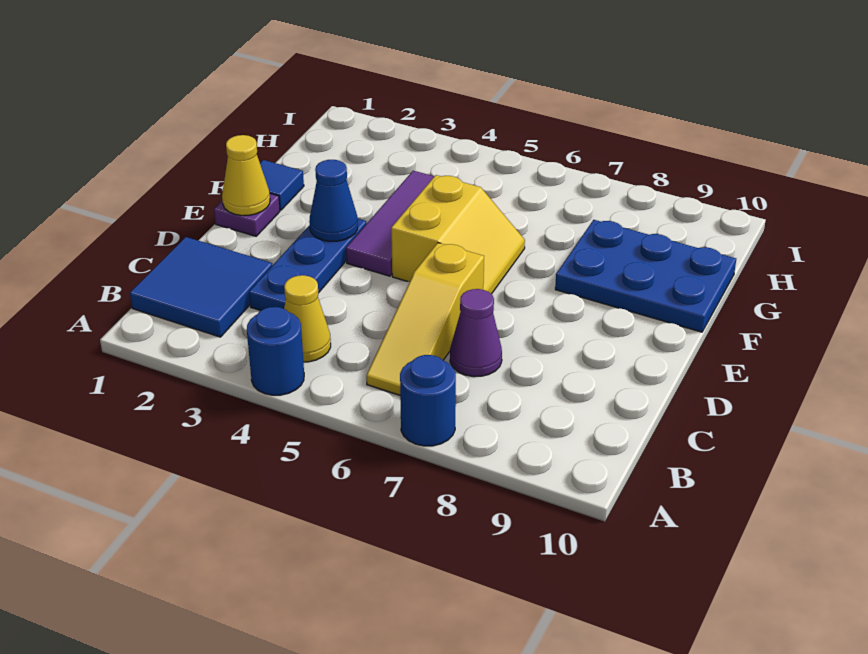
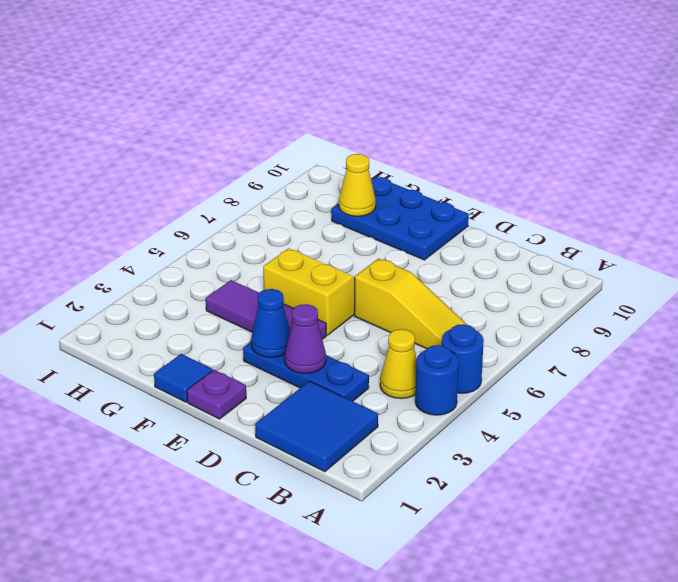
blue 1x1 round brick [400,355,456,446] -> blue 1x1 round brick moved to [442,324,484,393]
purple 1x1 cone [450,289,502,377] -> purple 1x1 cone moved to [285,304,326,373]
yellow 1x1 cone [222,135,270,216] -> yellow 1x1 cone moved to [339,154,376,216]
blue 2x3 plate [555,220,736,332] -> blue 2x3 plate turned to [331,177,469,260]

